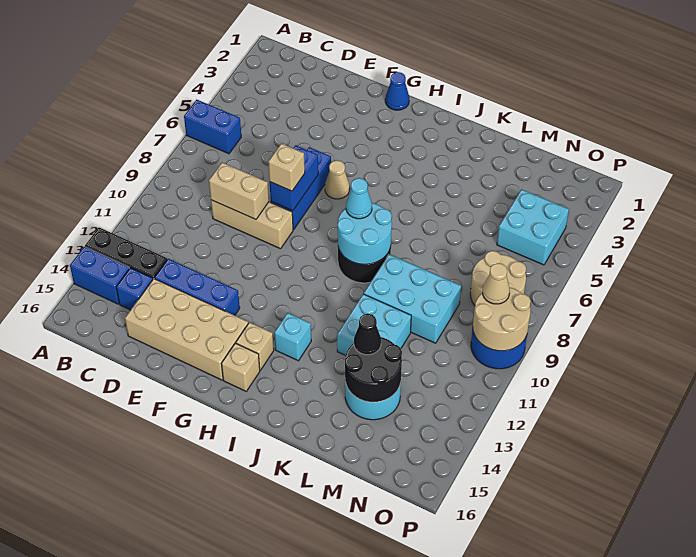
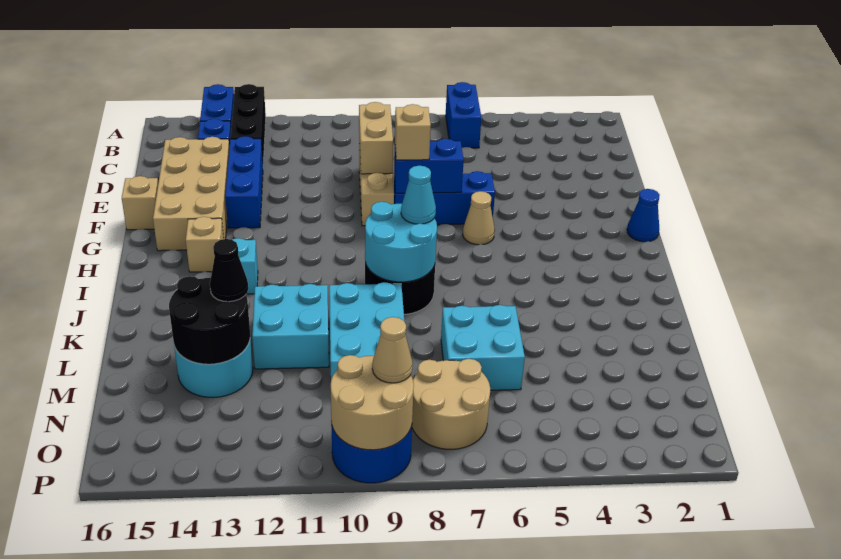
tan 1x1 brick [221,343,260,391] -> tan 1x1 brick moved to [122,176,158,230]
cyan 2x2 brick [497,189,569,265] -> cyan 2x2 brick moved to [441,305,525,390]

